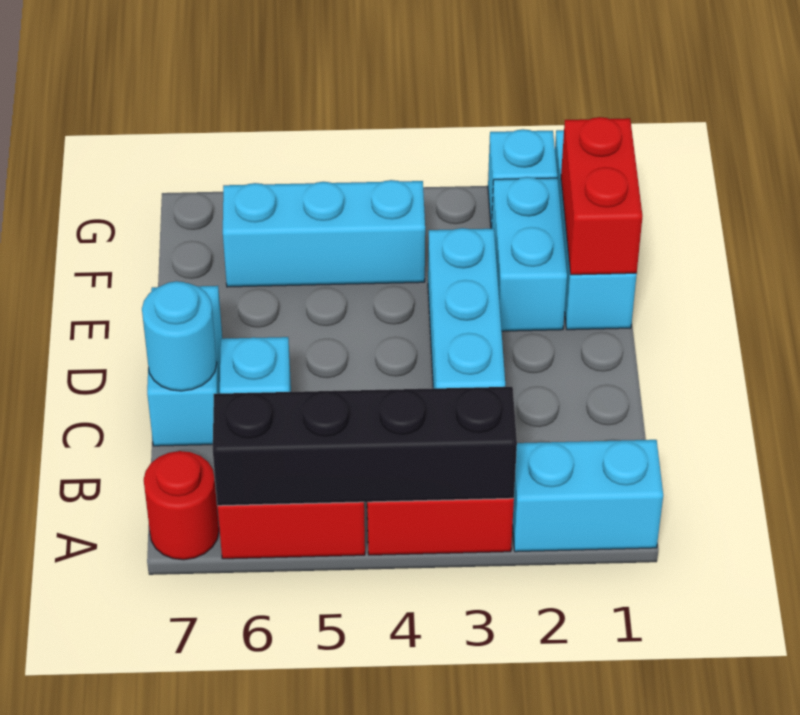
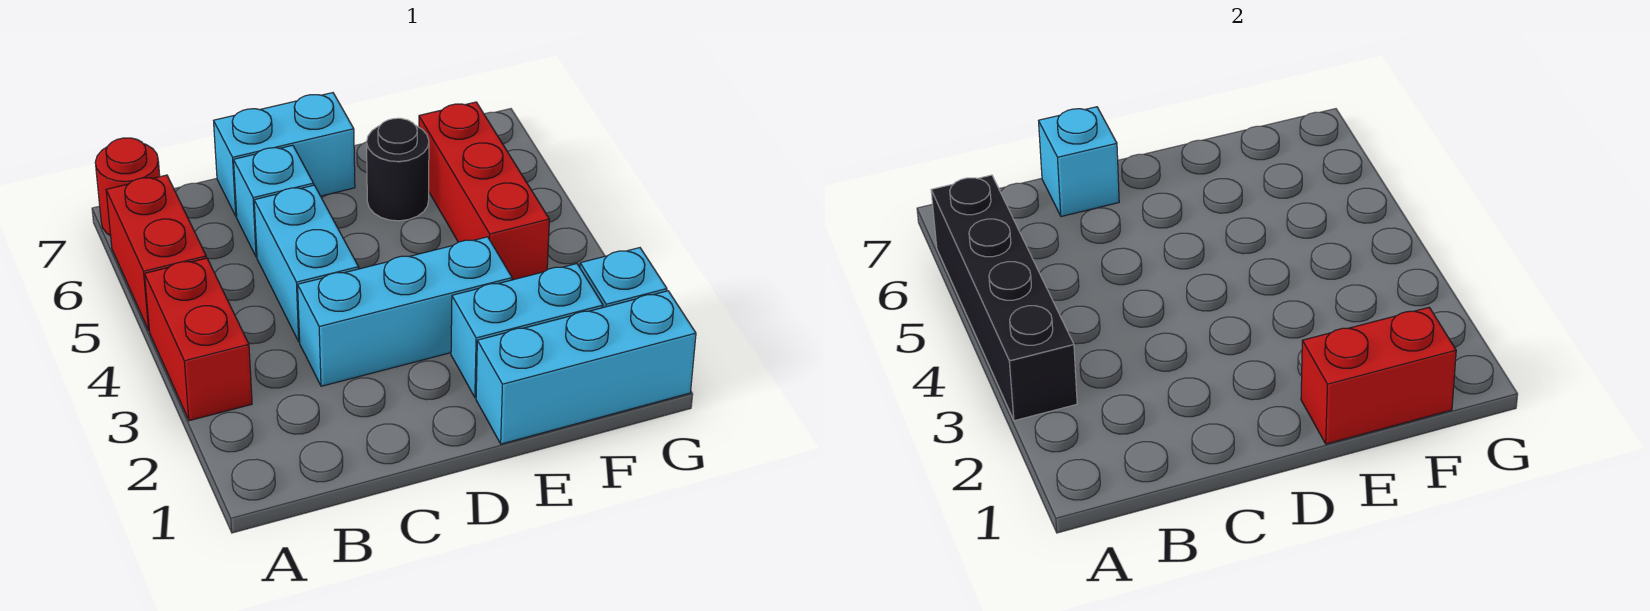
cyan 1x2 brick [513,440,663,552] -> cyan 1x2 brick moved to [254,185,359,342]
cyan 1x1 round brick [142,281,217,391] -> cyan 1x1 brick [1039,107,1119,216]
none -> black 1x1 round brick [367,118,429,221]
cyan 1x3 brick [223,180,425,287] -> red 1x3 brick [419,102,549,280]

